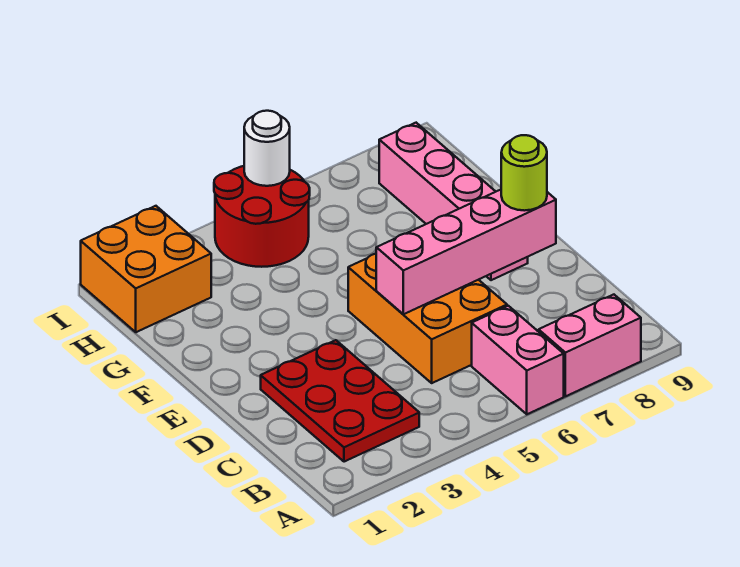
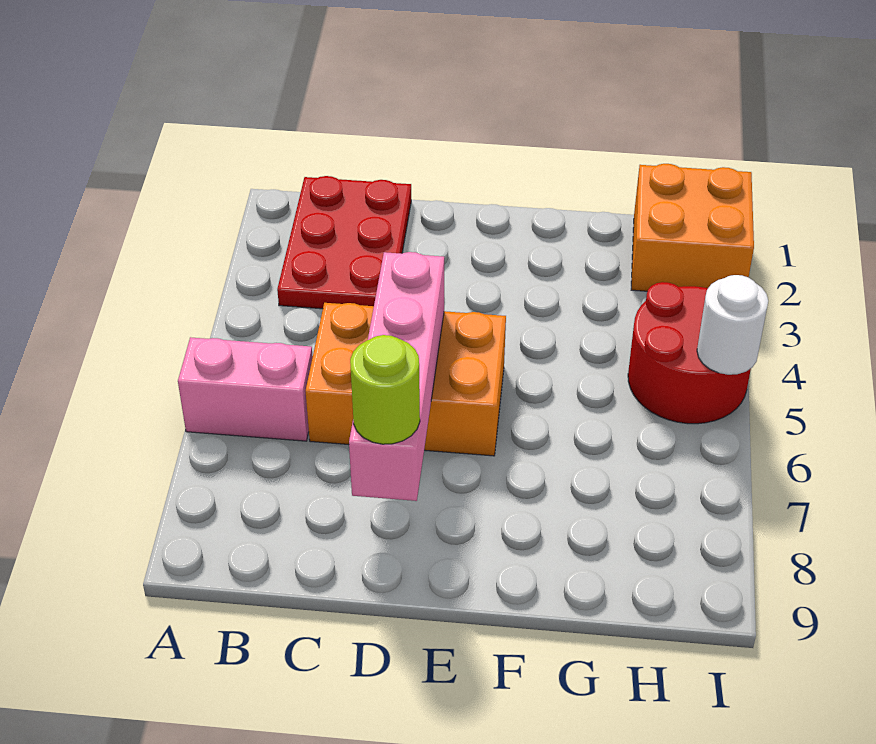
pink 1x2 brick [539,295,641,396] -> none
red 2x3 plate [261,340,419,462] -> red 2x3 plate turned to [277,176,411,309]
pink 1x4 brick [379,123,528,280] -> none

